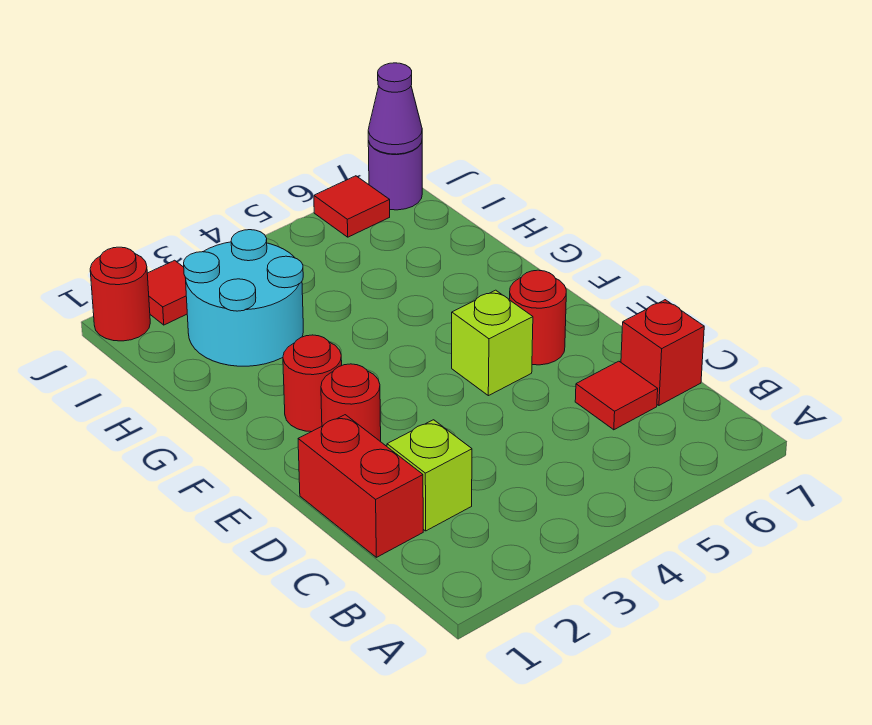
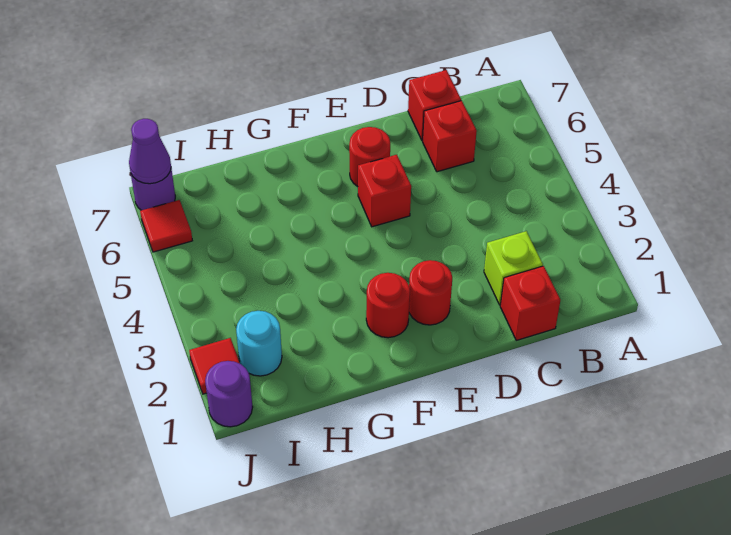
red 1x2 brick [298,415,423,557] -> red 1x1 brick [500,266,560,340]
red 1x1 tile [575,361,658,430] -> red 1x1 brick [423,101,477,172]
lime 1x1 brick [452,290,533,396] -> red 1x1 brick [358,155,411,227]
cyan 2x2 round brick [184,230,303,366] -> cyan 1x1 round brick [236,311,282,376]
red 1x1 round brick [90,247,150,341] -> purple 1x1 round brick [205,361,253,427]

